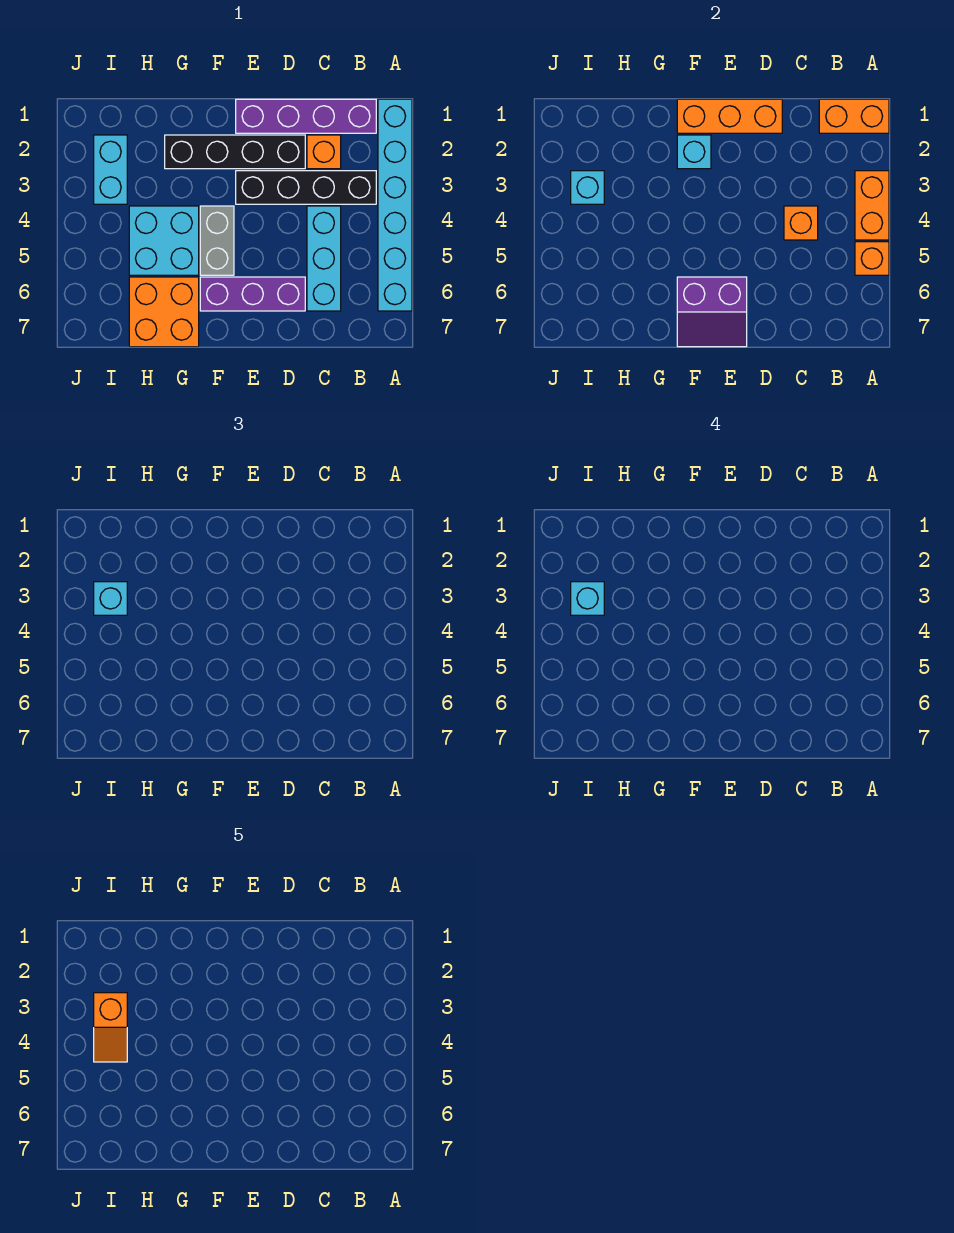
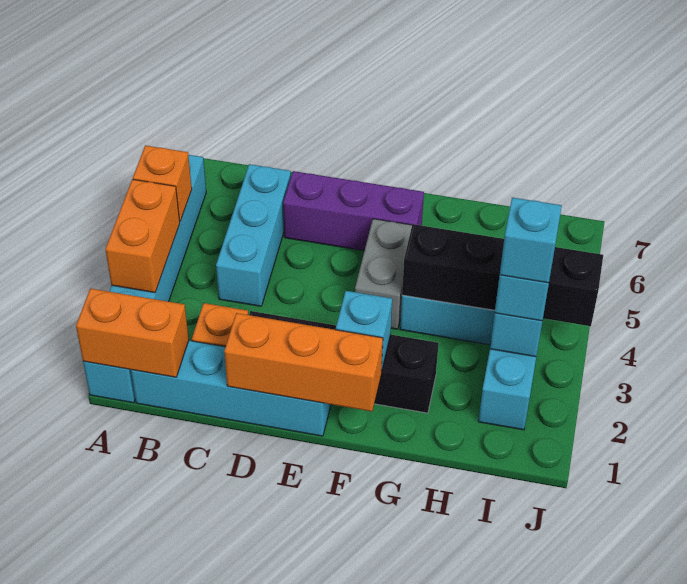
purple 1x4 brick [236,99,376,133] -> cyan 1x4 brick [131,341,331,436]
black 1x4 brick [236,171,376,204] -> black 1x4 brick moved to [402,224,603,326]
orange 1x1 brick [784,206,818,240] -> none
purple 2x2 slope [677,277,747,347] -> none
orange 2x2 brick [129,277,199,347] -> none
orange 1x2 slope [94,993,127,1062] -> none

